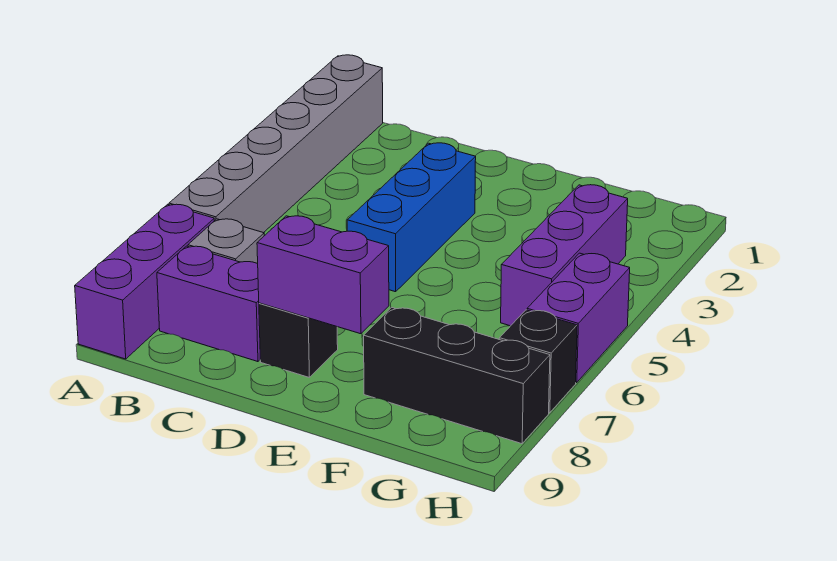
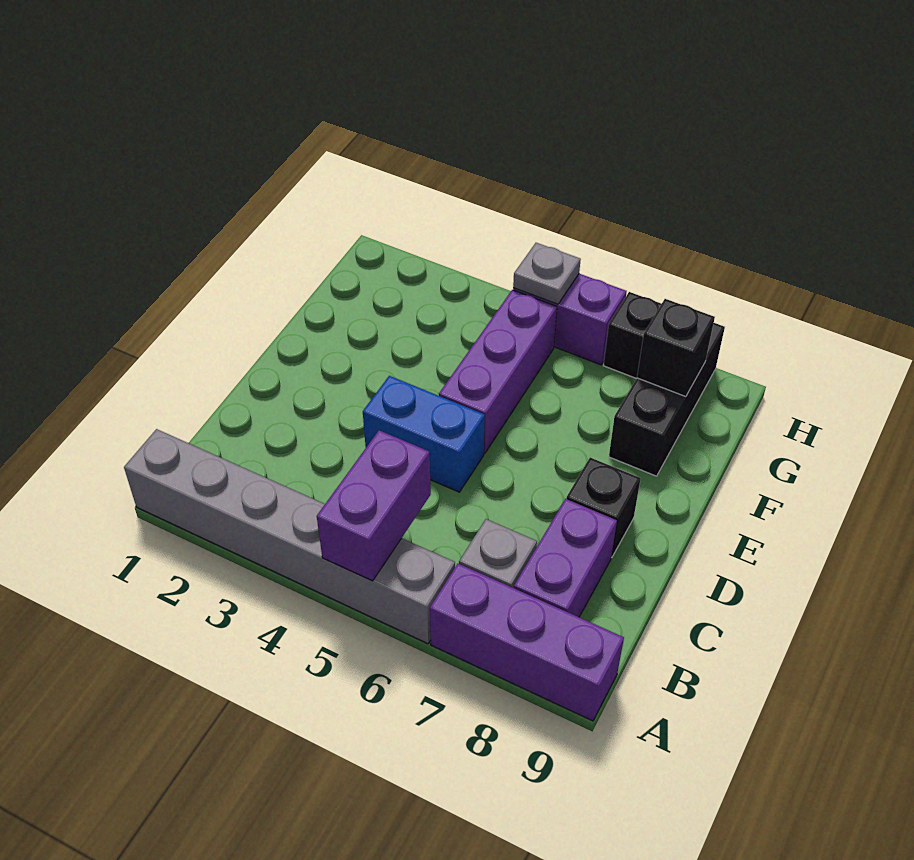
blue 1x3 brick [347,143,476,292] -> blue 1x2 brick [363,376,485,492]
purple 1x2 brick [257,216,389,334] -> purple 1x2 brick moved to [317,430,431,581]
purple 1x3 brick [501,185,628,326] -> purple 1x3 brick turned to [439,290,557,453]
none -> black 1x1 brick [637,299,715,397]
none -> grey 1x1 plate [513,243,581,304]

